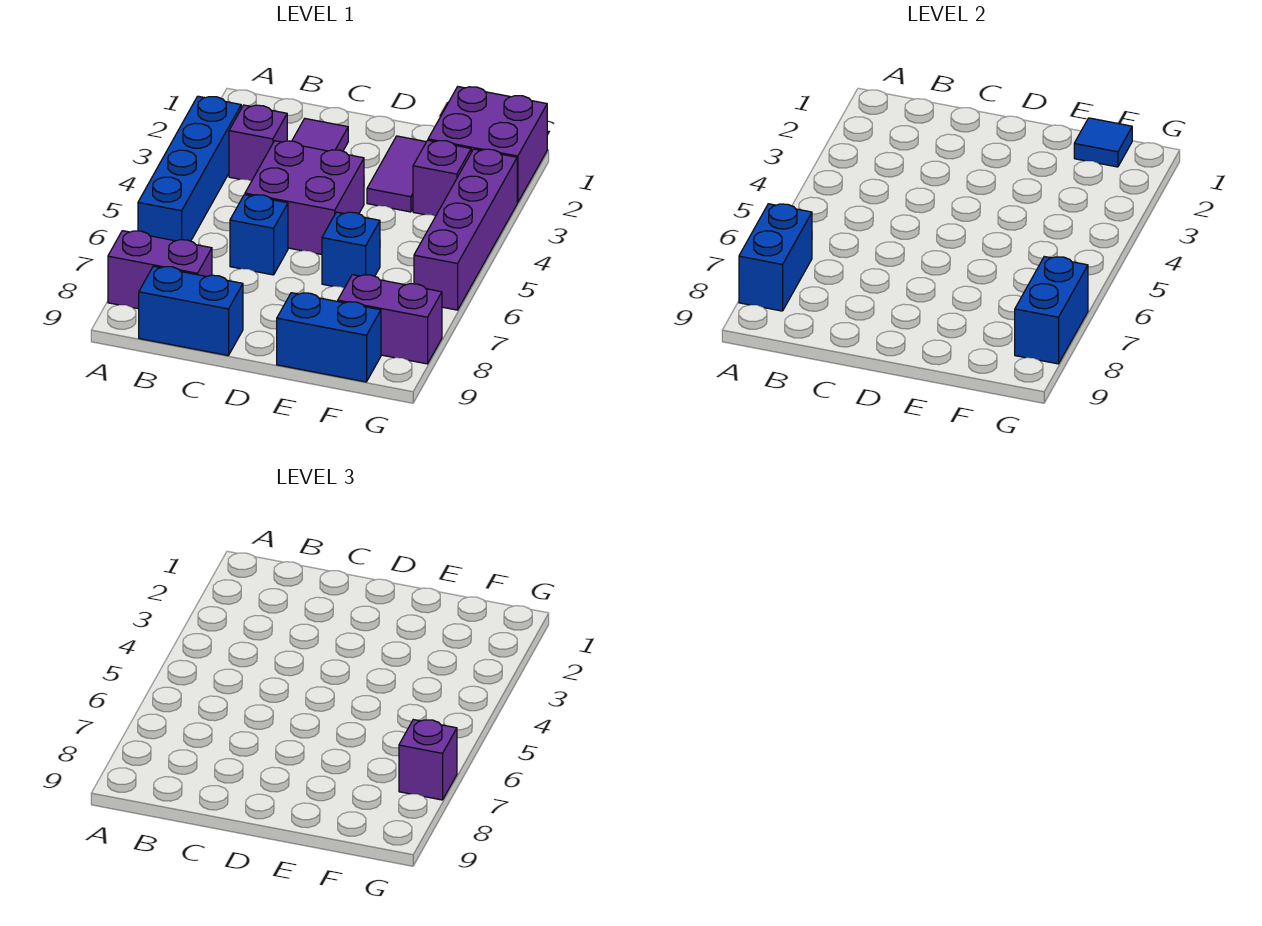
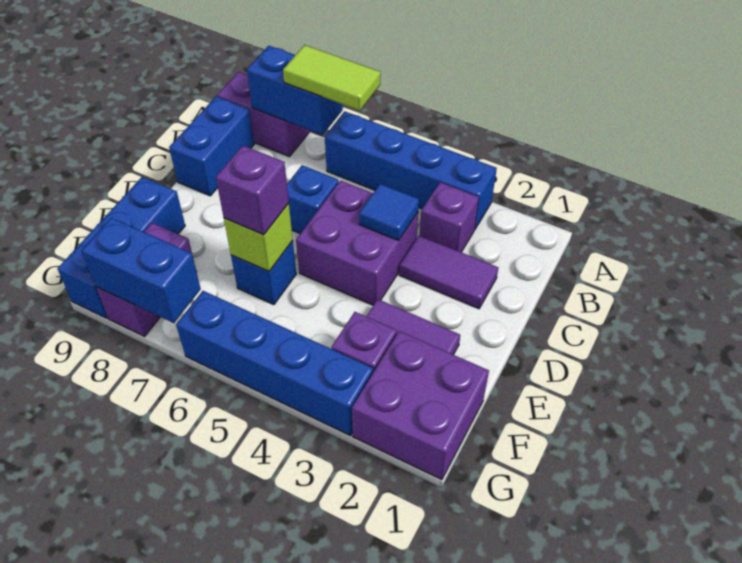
none -> lime 1x2 tile [283,45,380,111]
purple 1x2 brick [108,231,212,309] -> purple 1x2 brick turned to [217,72,309,157]
none -> lime 1x1 brick [224,203,293,271]
blue 1x2 brick [277,293,381,382] -> blue 1x3 brick [57,177,185,318]
blue 1x1 tile [1074,118,1132,167] -> blue 1x1 tile moved to [359,184,419,240]
purple 1x4 brick [414,149,517,310] -> blue 1x4 brick [176,291,373,436]
purple 1x1 brick [399,720,457,800] -> purple 1x1 brick moved to [216,146,289,235]

